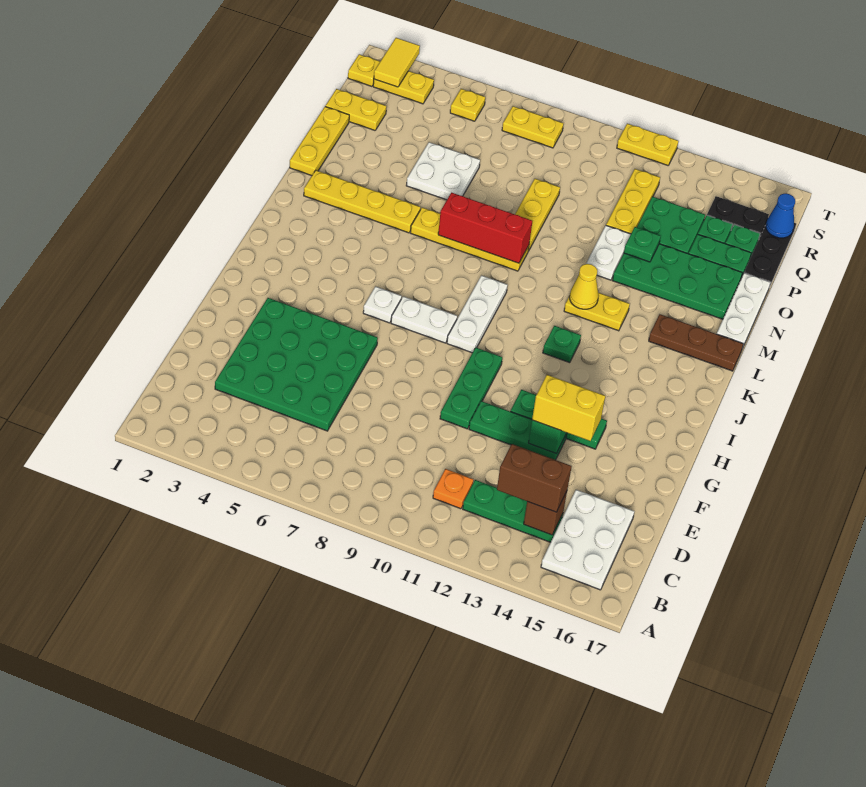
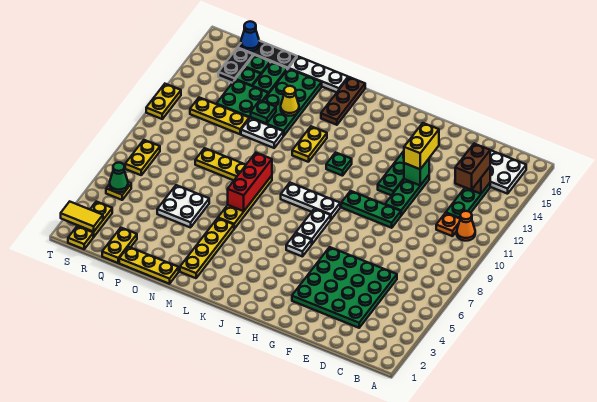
none -> orange 1x1 cone [457,211,475,241]
yellow 1x1 cone [570,264,599,309] -> yellow 1x1 cone moved to [281,86,299,116]
none -> green 1x1 cone [110,163,128,192]

